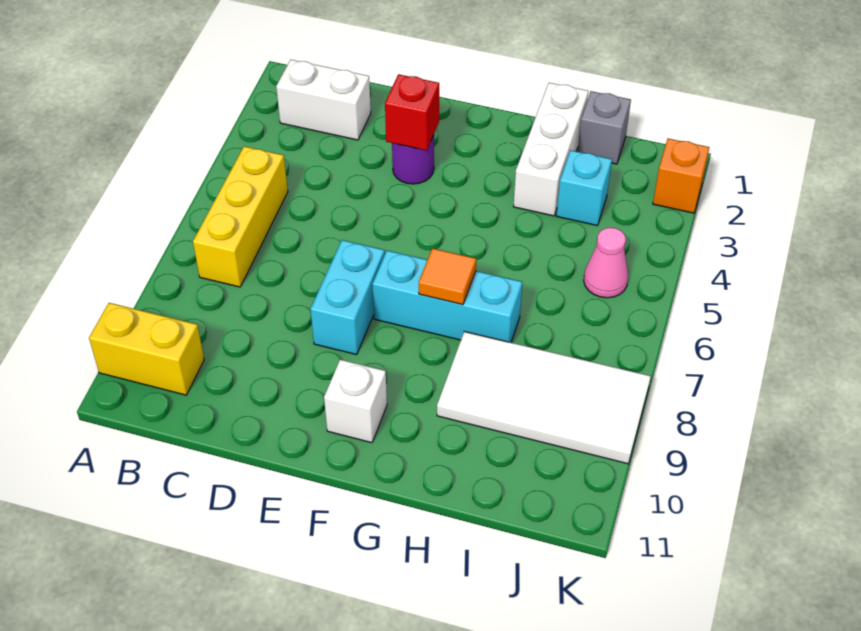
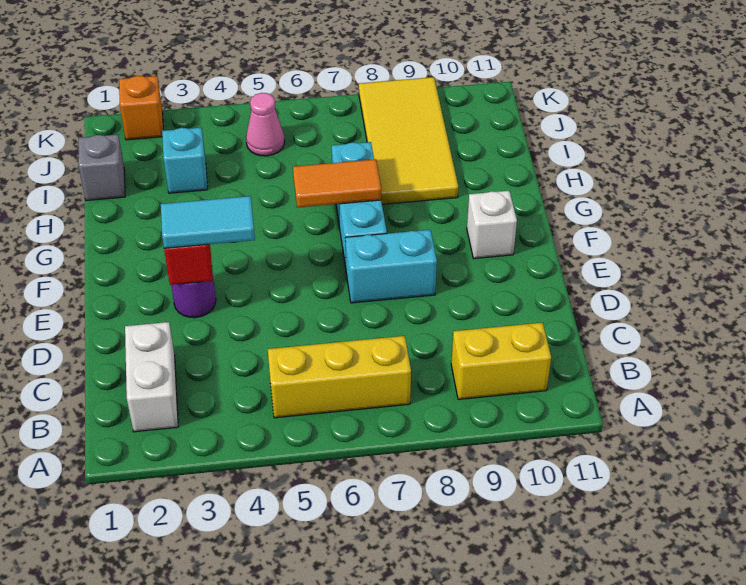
yellow 1x2 brick [89,303,204,395] -> yellow 1x2 brick turned to [451,323,551,400]
none -> cyan 1x2 tile [161,196,255,248]
orange 1x1 tile [419,248,476,305] -> orange 1x2 tile [293,159,381,207]
white 1x3 brick [513,83,588,216] -> none
white 2x4 tile [437,331,651,464] -> yellow 2x4 tile [359,77,458,204]

